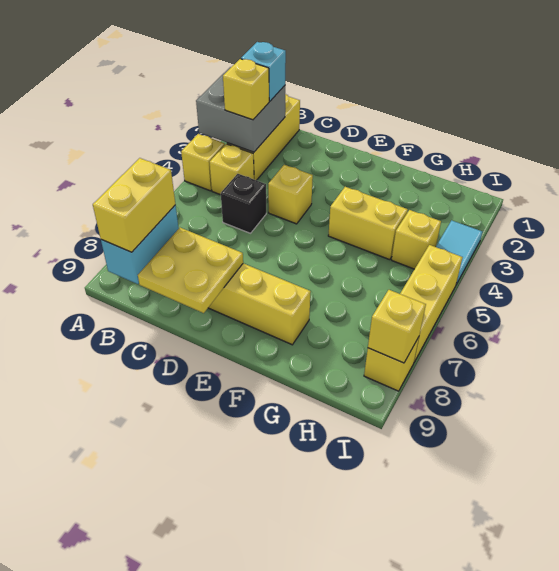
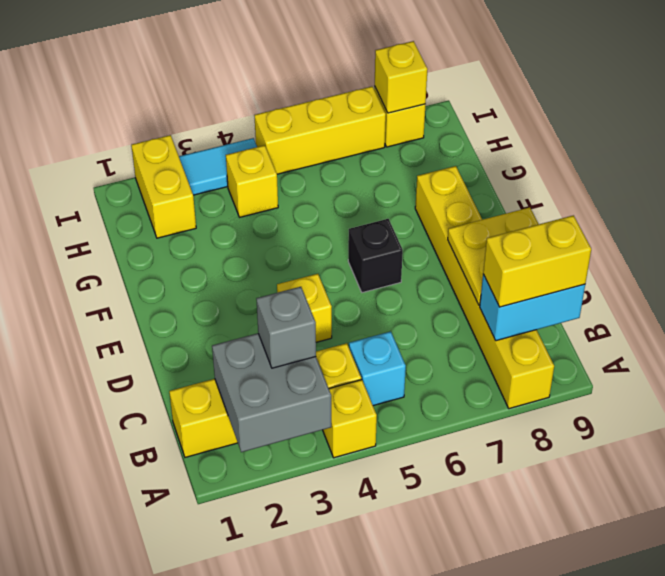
cyan 1x1 brick [241,42,286,101] -> cyan 1x1 brick moved to [349,331,406,406]
yellow 1x1 brick [223,59,269,120] -> grey 1x1 brick [256,287,316,368]
black 1x1 brick [221,174,266,233] -> black 1x1 brick moved to [348,219,403,293]
yellow 1x2 brick [328,187,408,260] -> yellow 1x2 brick moved to [131,135,196,238]

